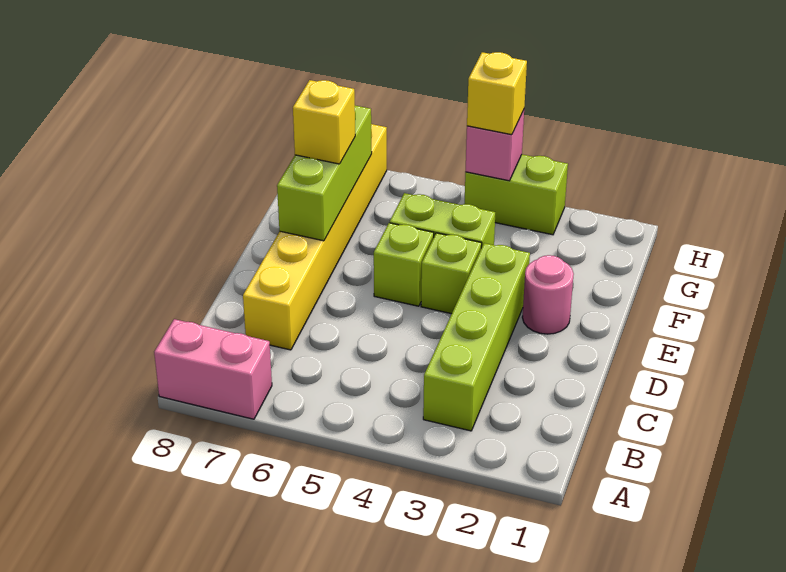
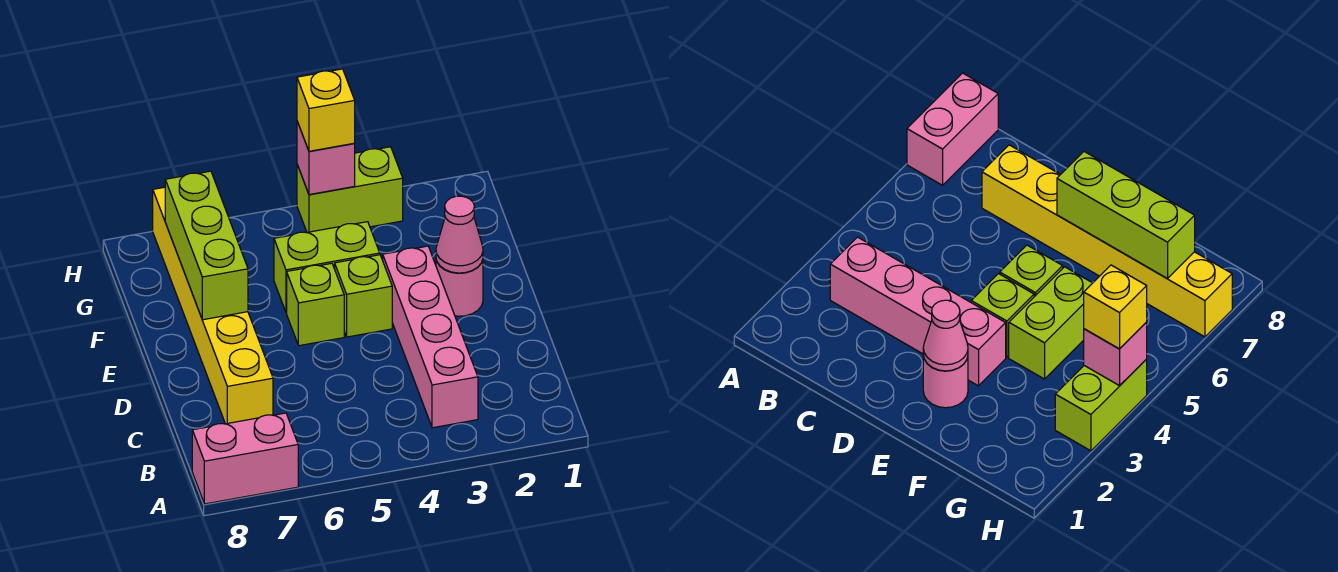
lime 1x4 brick [423,243,530,431] -> pink 1x4 brick [383,246,478,428]
none -> pink 1x1 cone [436,196,483,273]
yellow 1x1 brick [293,80,355,164] -> none

